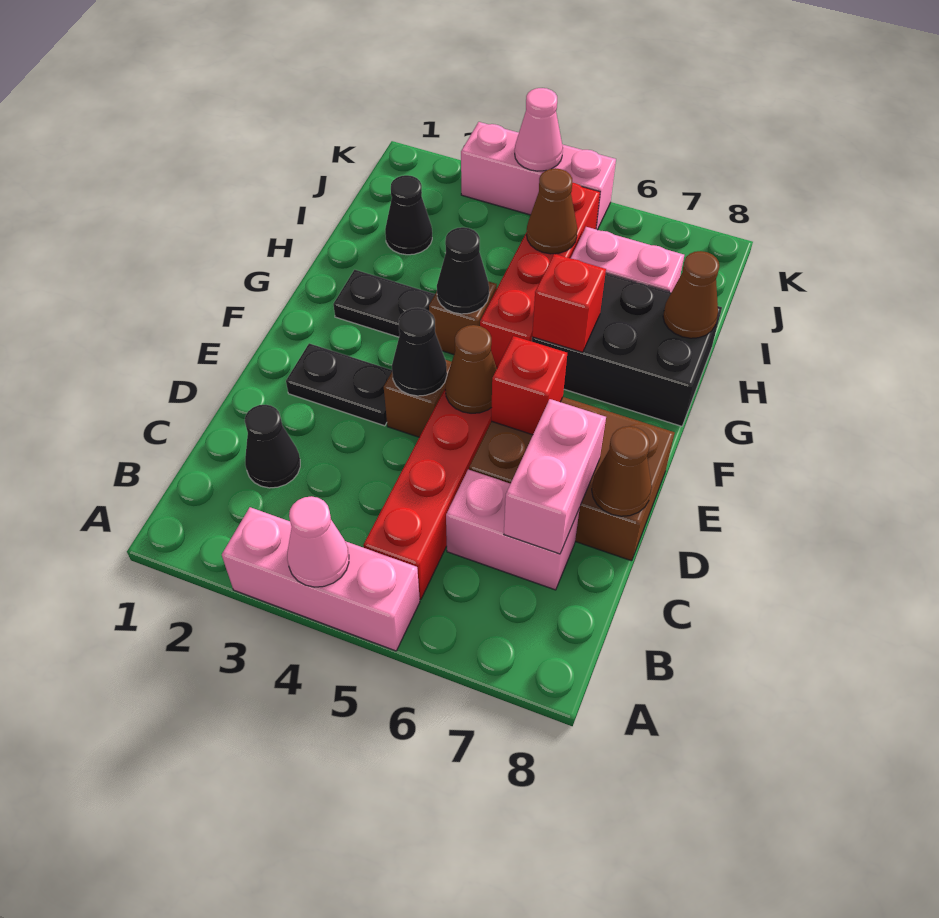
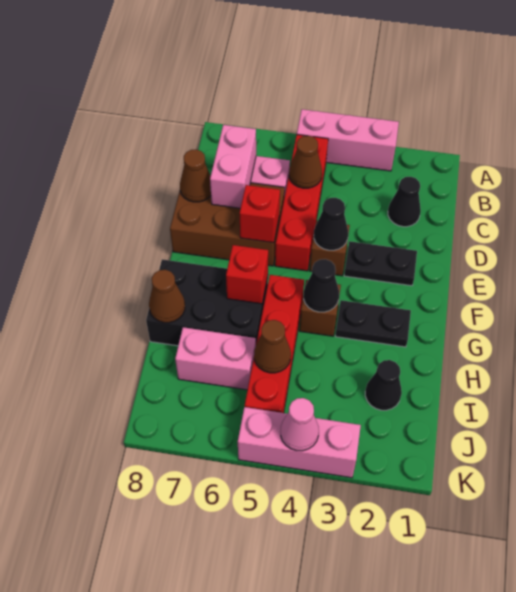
pink 1x1 cone [287,496,349,587] -> none
brown 1x1 cone [445,325,497,413] -> brown 1x1 cone moved to [289,136,322,188]

